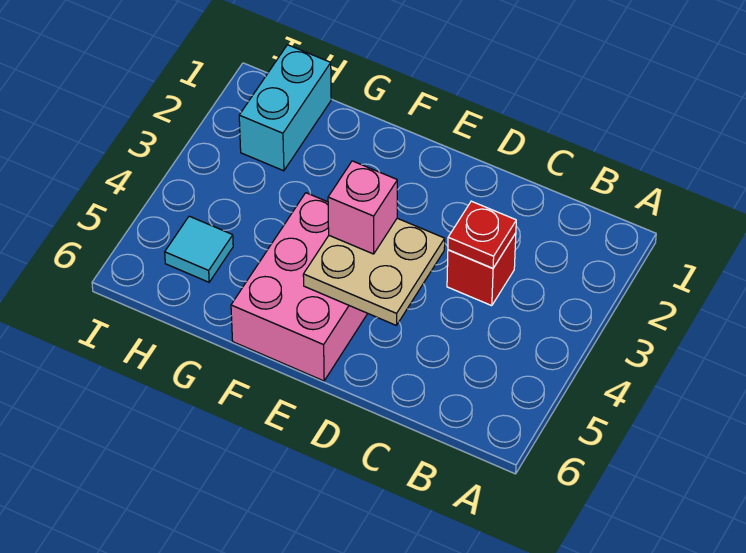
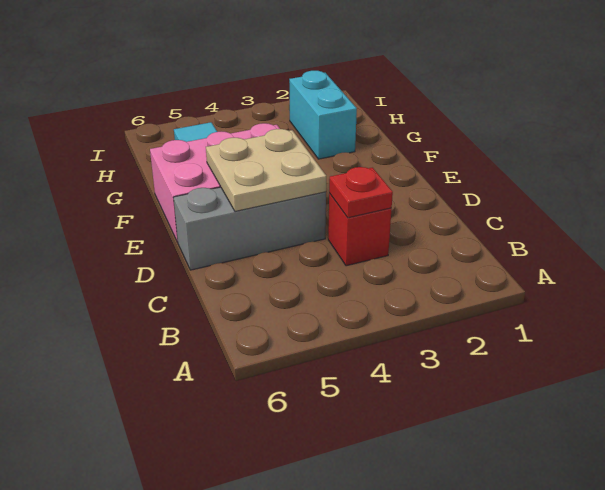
none -> grey 1x3 brick [174,187,326,270]
pink 1x1 brick [328,161,397,254] -> none
cyan 1x2 brick [239,45,331,171] -> cyan 1x2 brick turned to [289,71,357,159]

